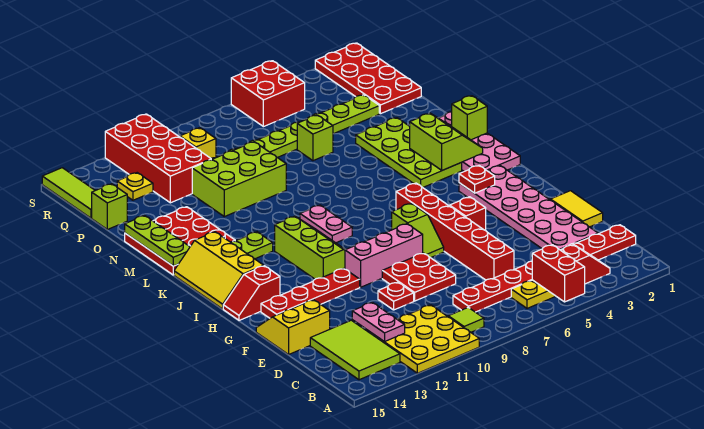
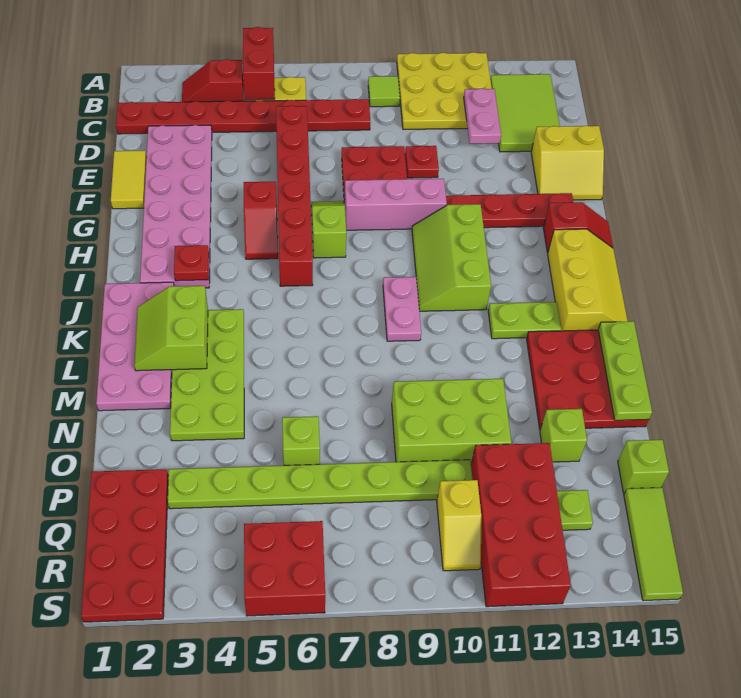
lime 1x1 brick [452,96,487,140] -> lime 1x1 brick moved to [540,409,587,462]
yellow 1x1 plate [117,173,153,200] -> lime 1x1 plate [557,490,593,530]

